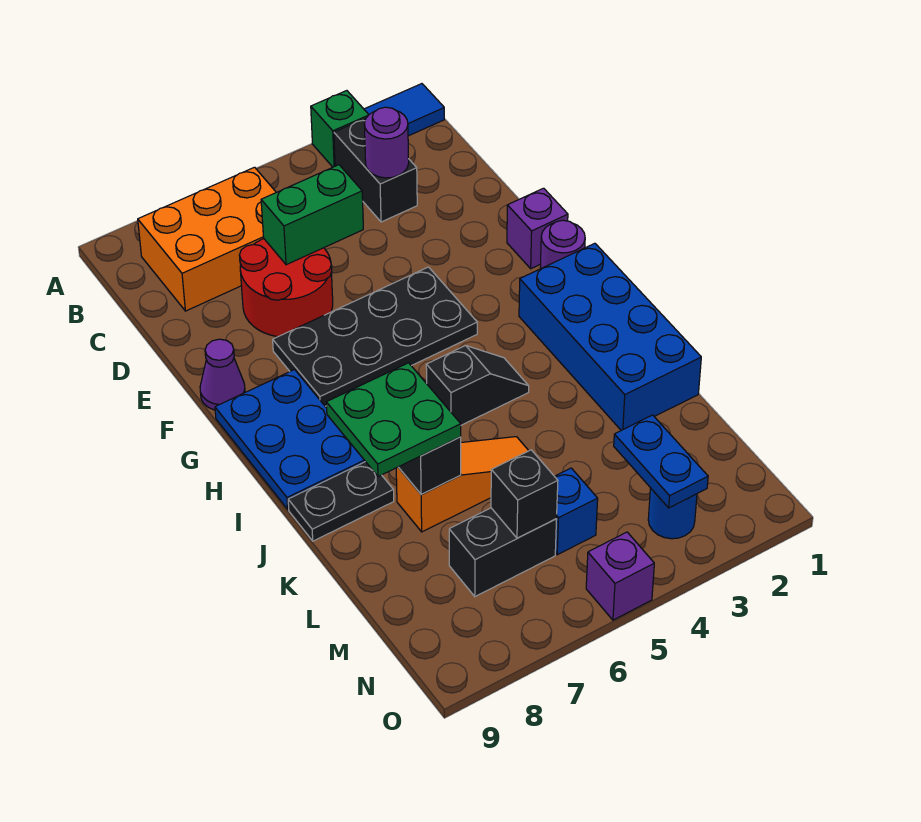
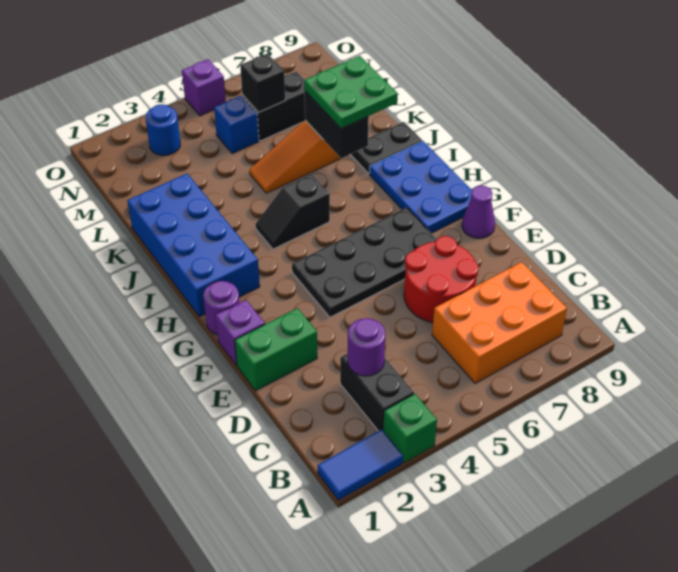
green 1x2 brick [261,165,363,265] -> green 1x2 brick moved to [235,308,317,391]
blue 1x2 plate [614,415,708,508] -> none

